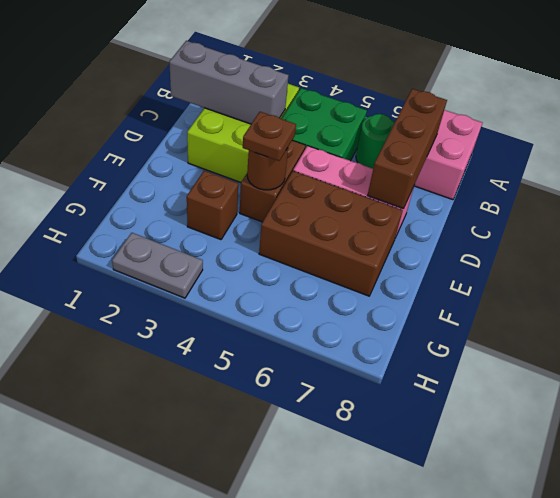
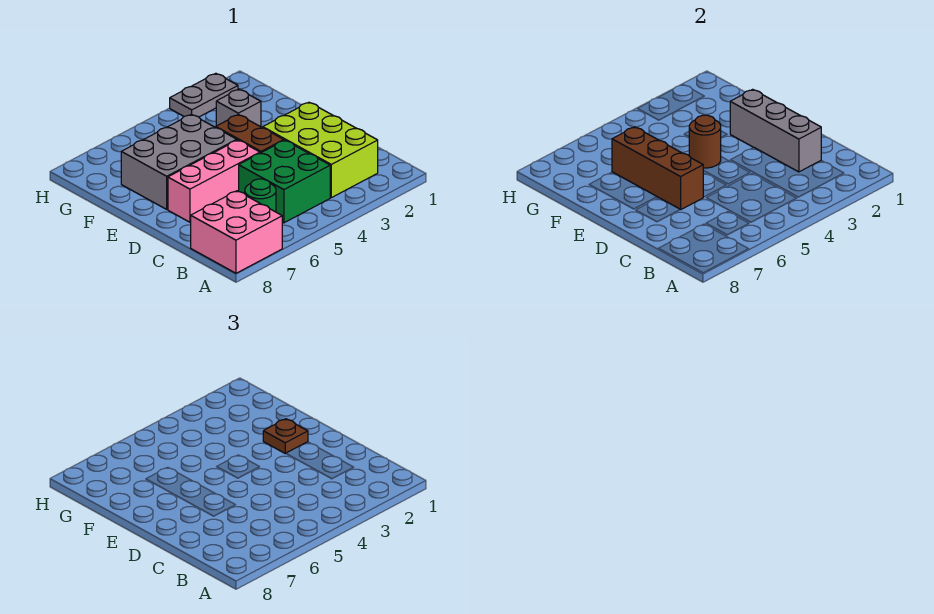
brown 1x3 brick [367,89,447,209] -> brown 1x3 brick moved to [612,127,703,210]
grey 1x3 brick [169,41,289,124] -> grey 1x3 brick turned to [730,89,821,172]
brown 1x1 plate [243,112,296,161] -> brown 1x1 plate moved to [263,419,308,454]
brown 2x3 brick [259,171,403,296] -> grey 2x3 brick [121,114,237,209]
brown 1x1 brick [187,171,238,240] -> grey 1x1 brick [216,89,261,127]

